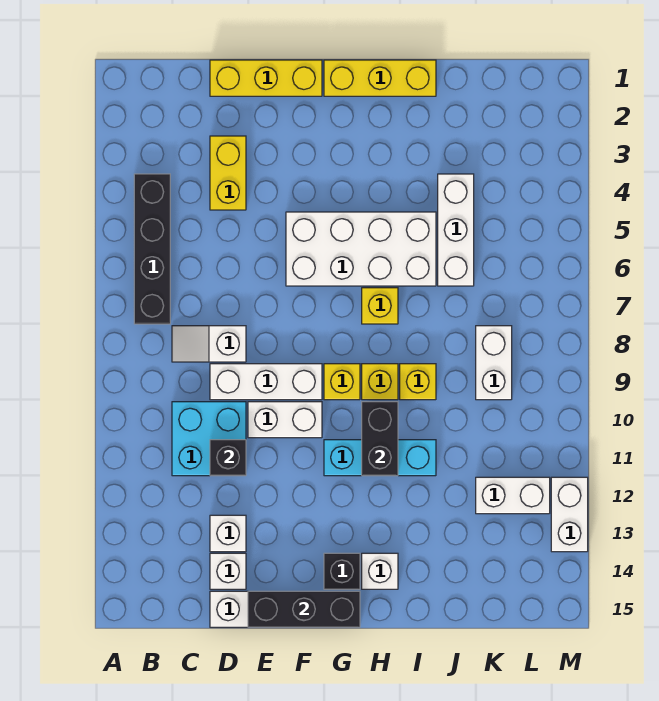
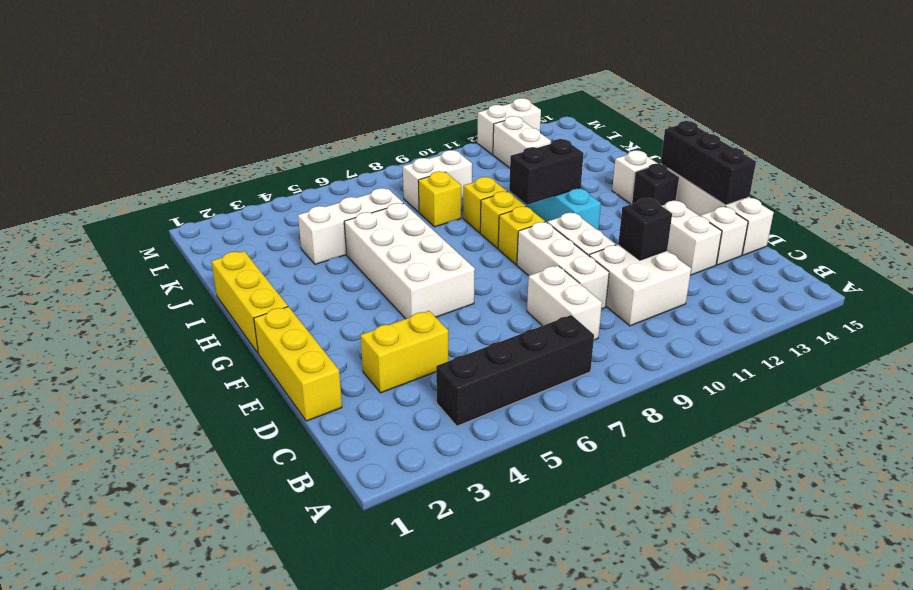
white 1x2 slope [172,326,246,362] -> white 1x2 brick [527,266,602,340]
cyan 2x2 brick [172,402,246,476] -> white 2x2 brick [589,244,691,326]
white 1x1 brick [210,515,246,552] -> white 1x2 brick [662,201,722,275]
yellow 1x1 brick [362,288,398,324] -> yellow 1x1 brick moved to [418,171,461,227]

